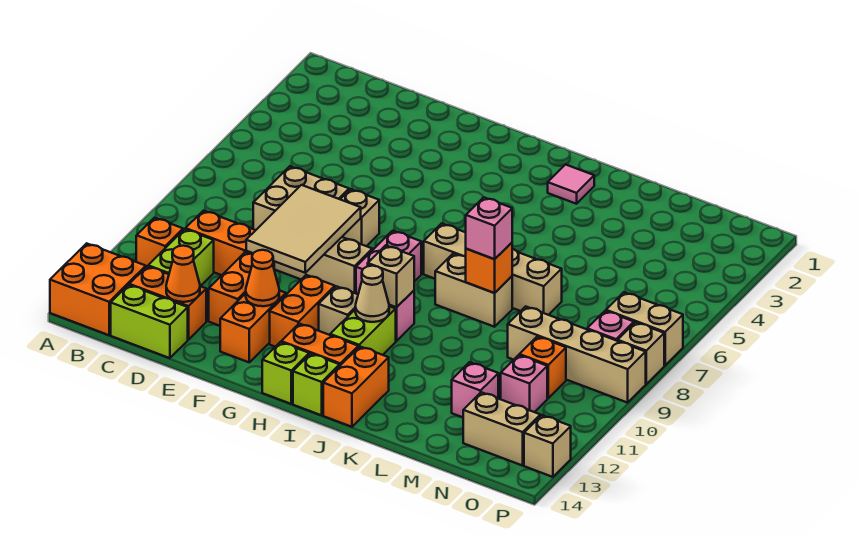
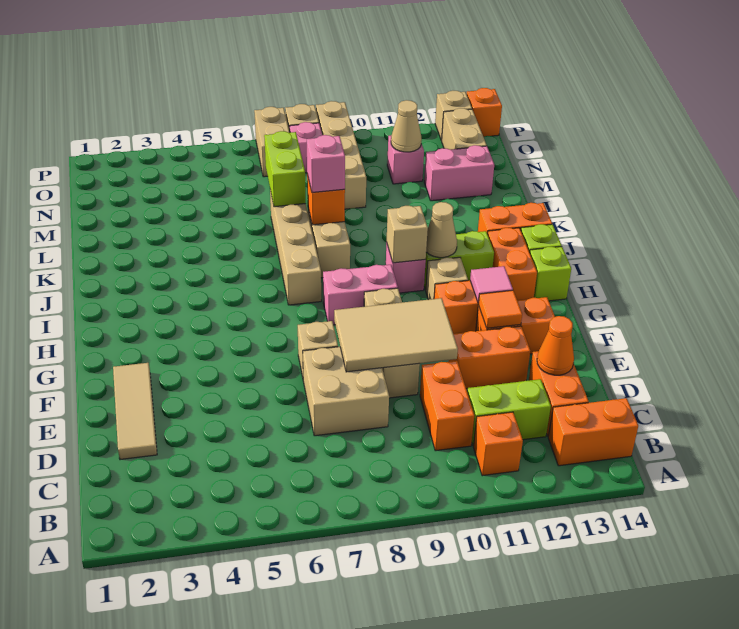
orange 2x2 brick [50,243,146,335] -> orange 1x2 brick [548,398,638,466]
lime 1x2 brick [111,285,188,358] -> lime 1x2 brick moved to [264,131,306,207]
none -> tan 1x3 tile [113,363,157,460]
orange 1x1 cone [246,250,279,306] -> orange 1x1 tile [478,290,522,328]
pink 1x1 tile [548,165,594,204] -> pink 1x1 tile moved to [470,266,513,303]
pink 1x1 brick [452,362,498,418] -> pink 1x2 brick [424,145,494,201]
orange 1x1 brick [519,336,566,398] -> orange 1x1 brick moved to [467,88,502,137]
none -> tan 1x1 cone [391,100,422,152]

